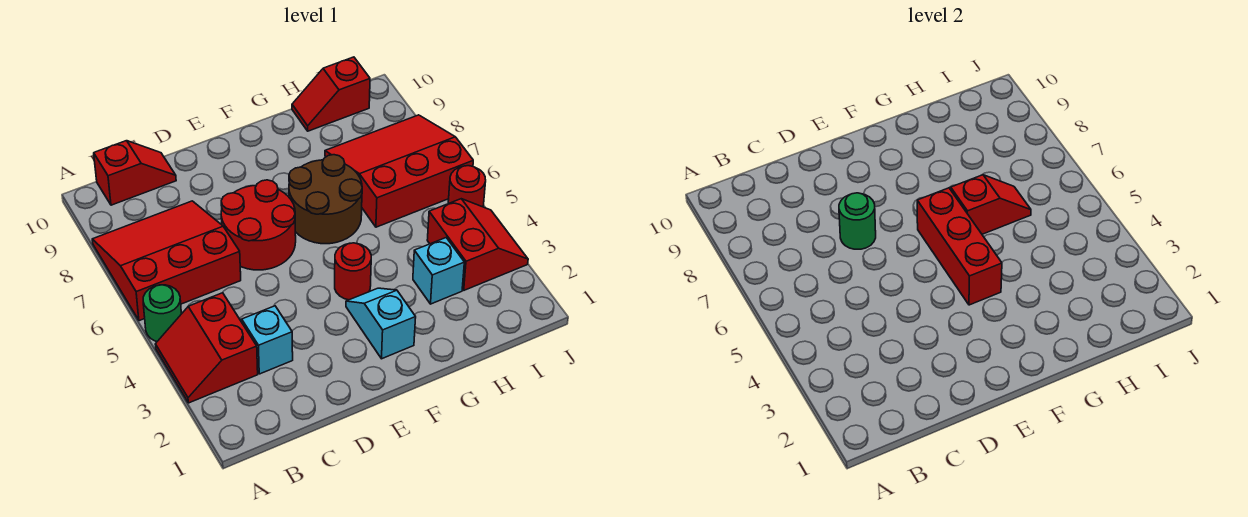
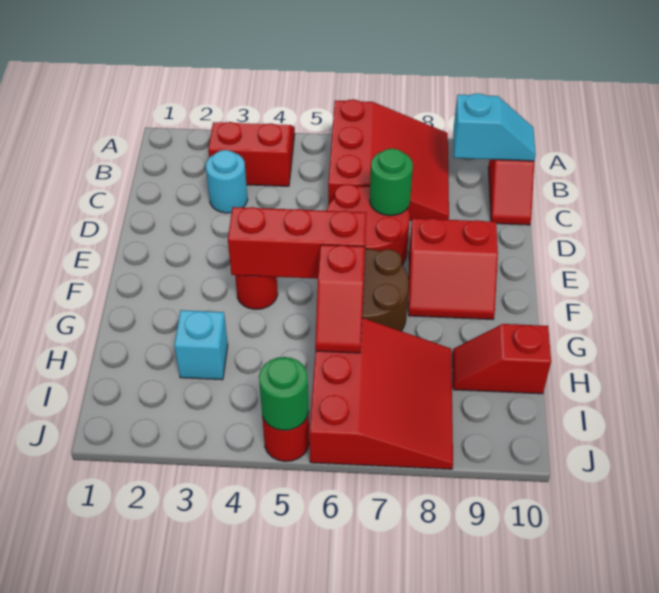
green 1x1 round brick [143,285,181,341] -> green 1x1 round brick moved to [259,357,309,430]
cyan 1x1 brick [242,306,293,374] -> cyan 1x1 round brick [206,150,248,213]
cyan 1x2 slope [346,288,416,359] -> cyan 1x2 slope moved to [453,93,536,161]
red 1x2 slope [292,57,370,131] -> red 1x2 slope turned to [453,324,551,394]
red 2x2 slope [427,199,528,290] -> red 2x2 slope moved to [408,218,498,319]

